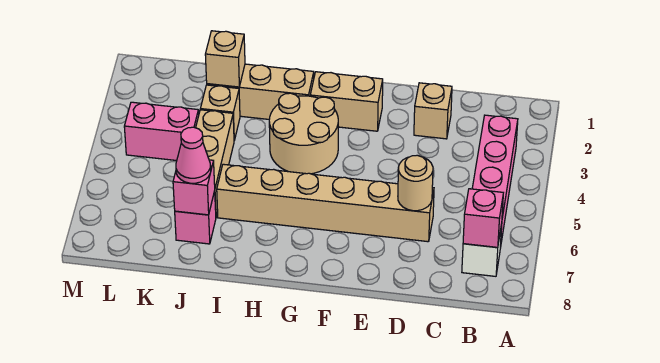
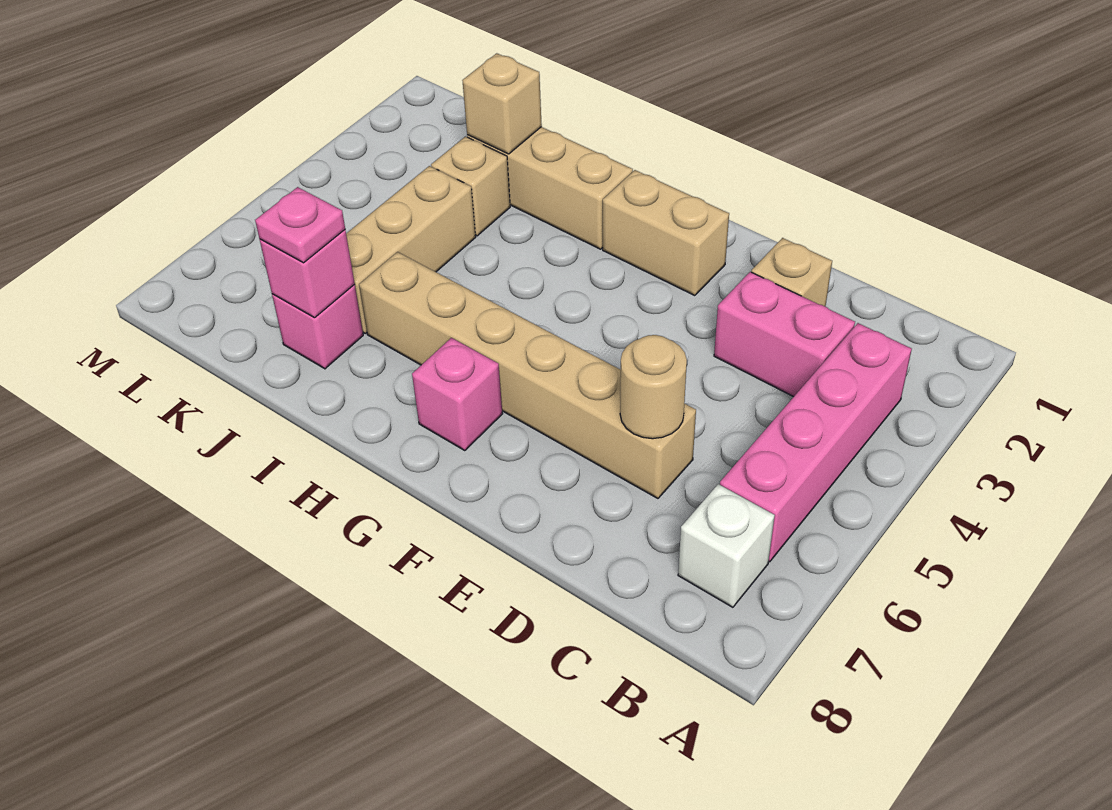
pink 1x1 brick [463,189,503,247] -> pink 1x1 brick moved to [412,338,502,451]
tan 2x2 round brick [269,93,338,174] -> none
pink 1x1 cone [176,127,211,183] -> pink 1x1 plate [255,187,345,263]
pink 1x2 brick [124,102,199,161] -> pink 1x2 brick moved to [714,272,855,397]

